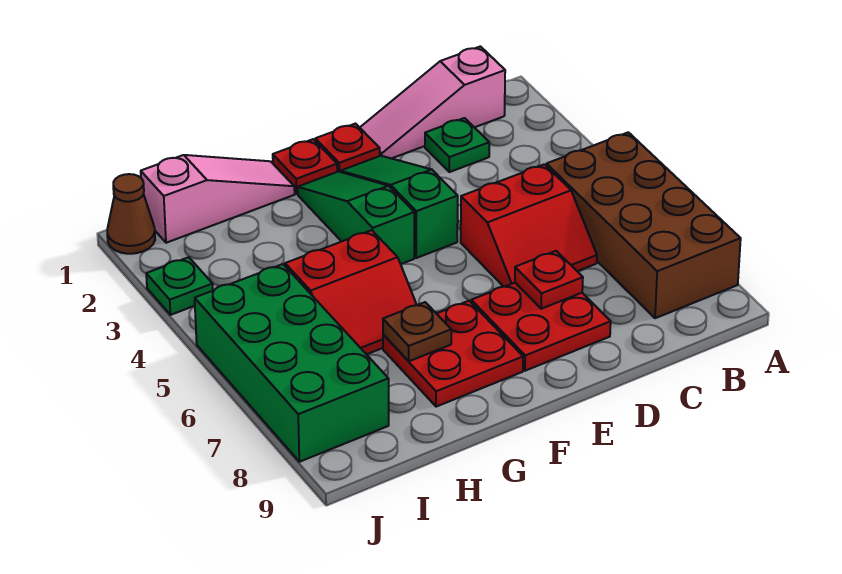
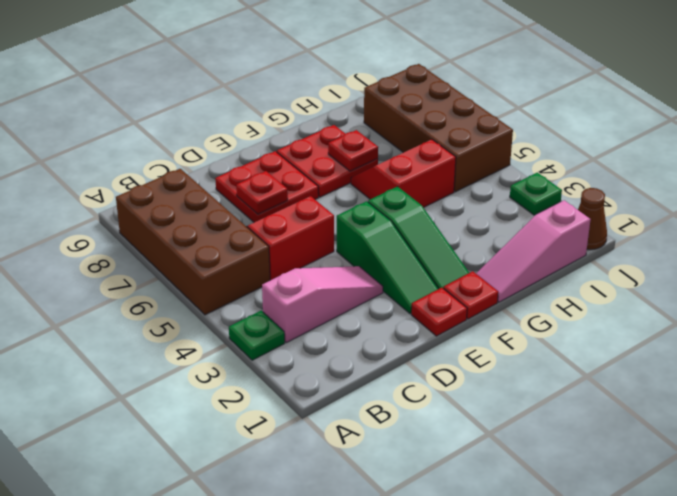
pink 1x3 slope [360,46,505,159] -> pink 1x3 slope moved to [262,266,383,343]
green 1x1 plate [425,118,489,172] -> green 1x1 plate moved to [229,311,285,360]
brown 1x1 plate [383,302,451,361] -> red 1x1 plate [328,130,378,171]
green 2x4 brick [195,264,389,462] -> brown 2x4 brick [364,64,513,192]

